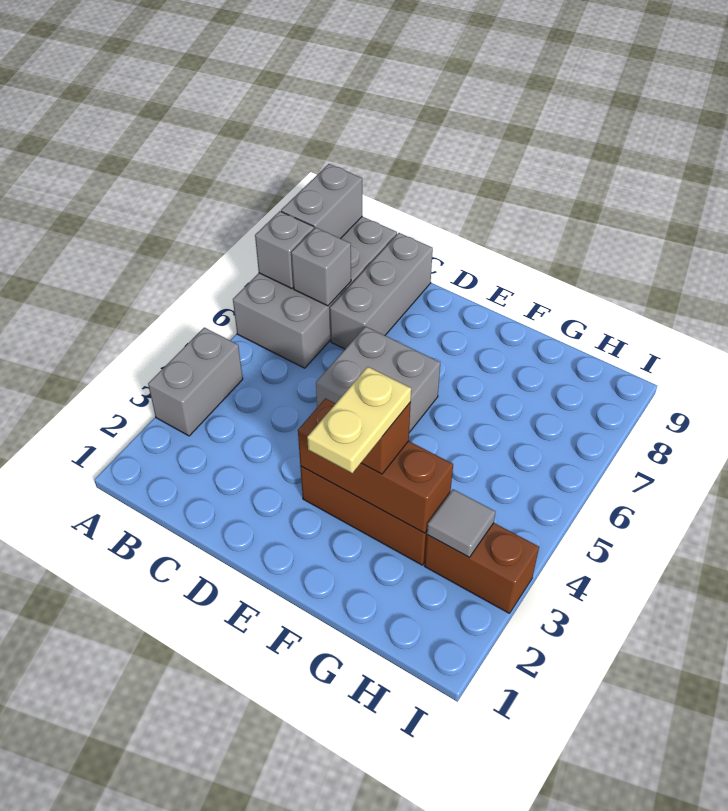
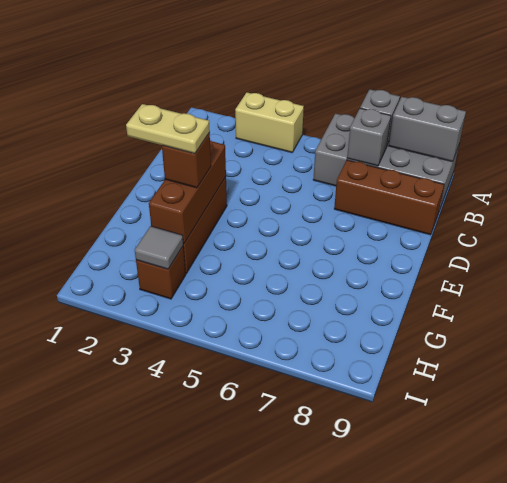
grey 1x2 brick [148,327,243,436] -> tan 1x2 brick [235,92,304,153]
grey 1x3 brick [330,233,433,349] -> brown 1x3 brick [334,160,444,235]
grey 2x2 brick [316,326,440,432] -> none
brown 1x2 brick [424,523,539,613] -> brown 1x1 brick [136,247,186,299]

